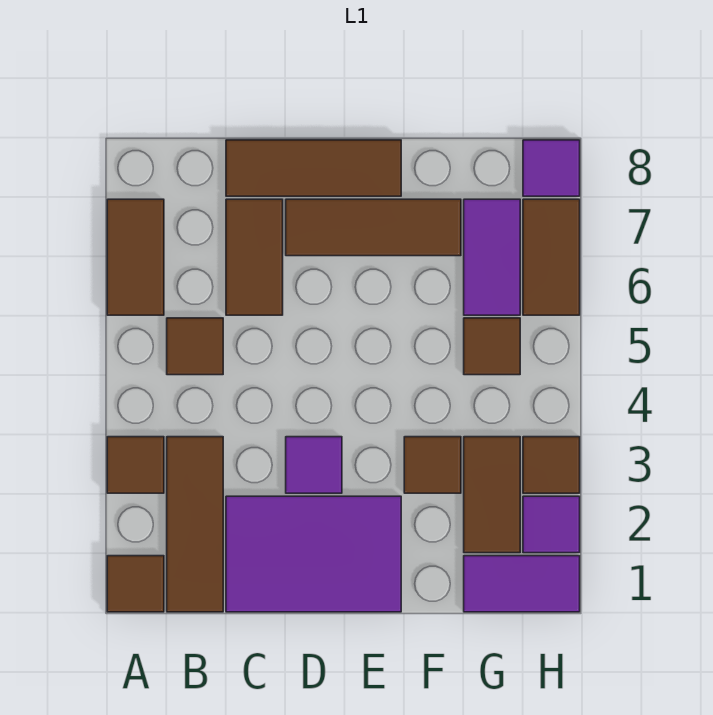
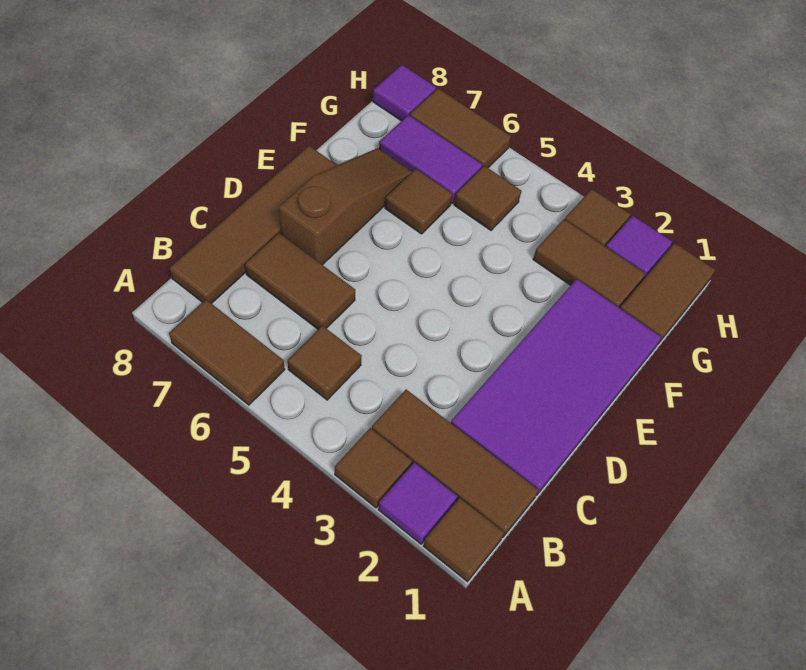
purple 2x3 tile [226,496,401,612] -> purple 2x4 tile [451,279,661,496]
brown 1x3 tile [226,140,401,196] -> brown 1x4 tile [170,146,337,304]
purple 1x1 tile [286,437,342,493] -> purple 1x1 tile moved to [378,463,457,544]
brown 1x3 tile [286,199,461,256] -> brown 1x3 slope [279,148,412,265]
brown 1x1 tile [404,437,461,493] -> brown 1x1 tile moved to [385,169,452,234]
purple 1x2 tile [464,556,580,612] -> brown 1x2 tile [620,243,715,345]

